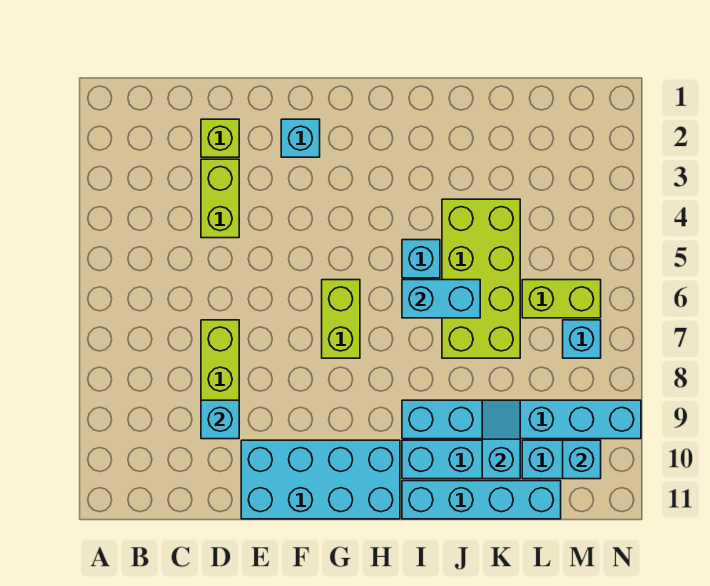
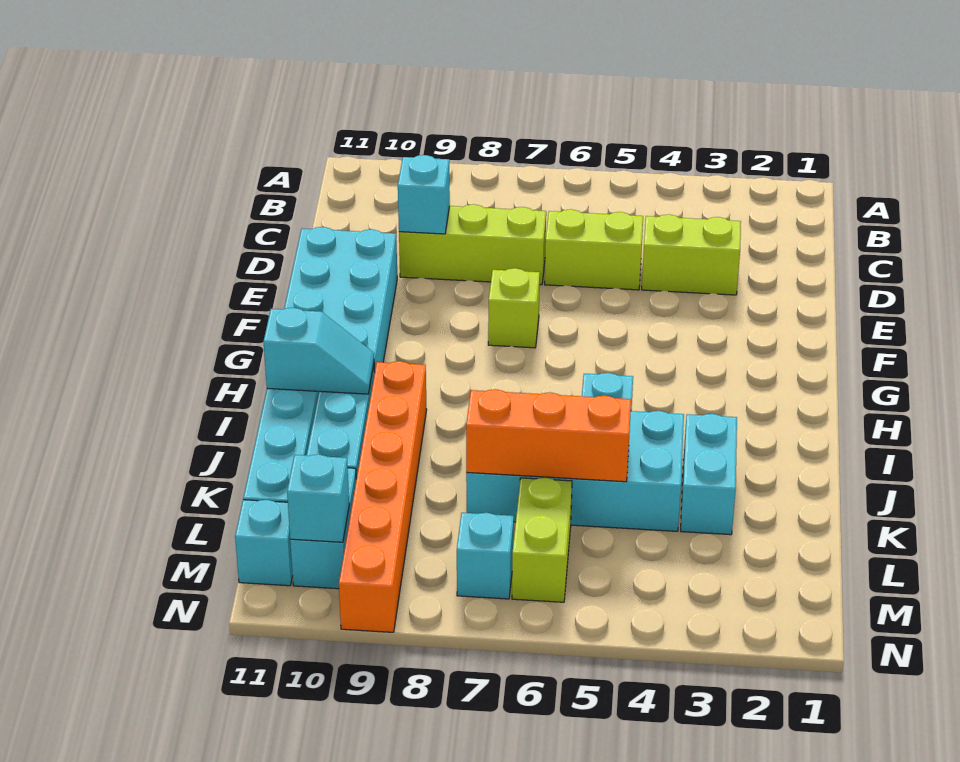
lime 1x1 brick [201,119,239,157] -> lime 1x1 brick moved to [488,268,540,348]
cyan 1x1 brick [281,119,320,157] -> cyan 1x1 brick moved to [235,500,293,586]
lime 1x2 brick [322,280,360,358] -> lime 1x2 brick moved to [545,209,643,290]
cyan 1x2 brick [402,280,480,318] -> cyan 1x2 brick moved to [681,414,737,535]
cyan 1x6 brick [402,400,641,439] -> orange 1x6 brick [339,361,427,632]
lime 2x4 brick [442,199,520,358] -> cyan 2x4 brick [466,411,684,531]
none -> orange 1x3 brick [466,389,631,482]
cyan 1x2 slope [482,400,520,479] -> cyan 1x2 slope moved to [264,308,374,394]

